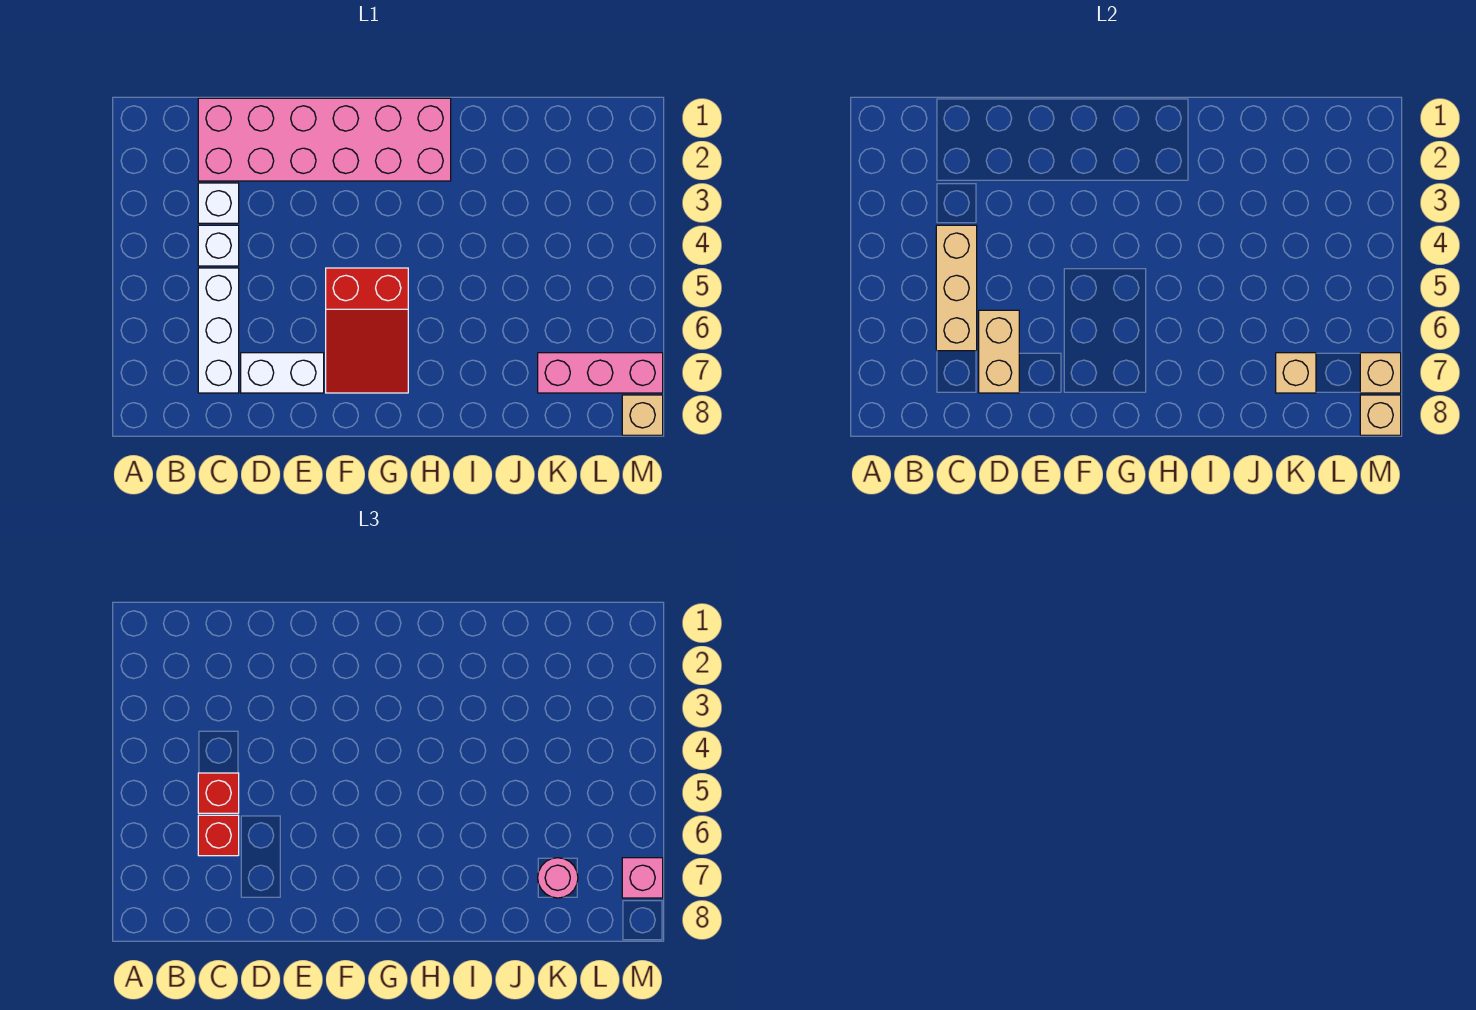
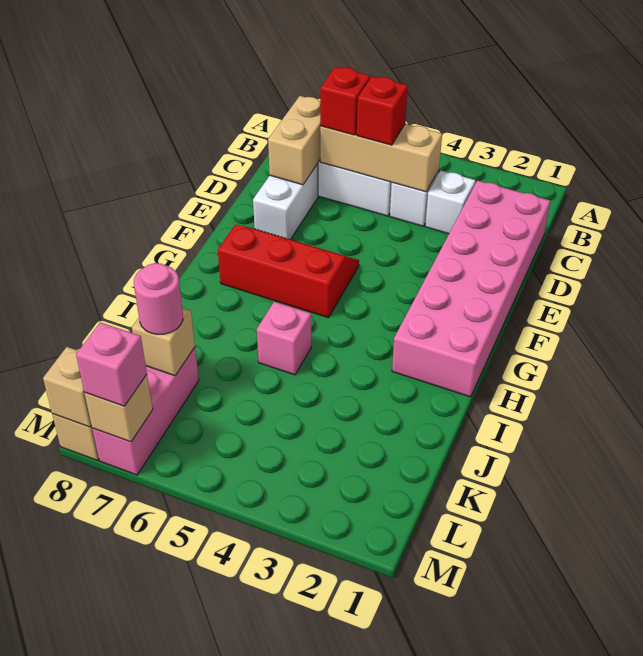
tan 1x2 brick [979,310,1019,393] -> tan 1x2 brick turned to [268,96,320,185]
red 2x3 slope [326,268,408,393] -> red 2x3 slope turned to [218,225,359,318]
none -> pink 1x1 brick [257,302,311,375]

